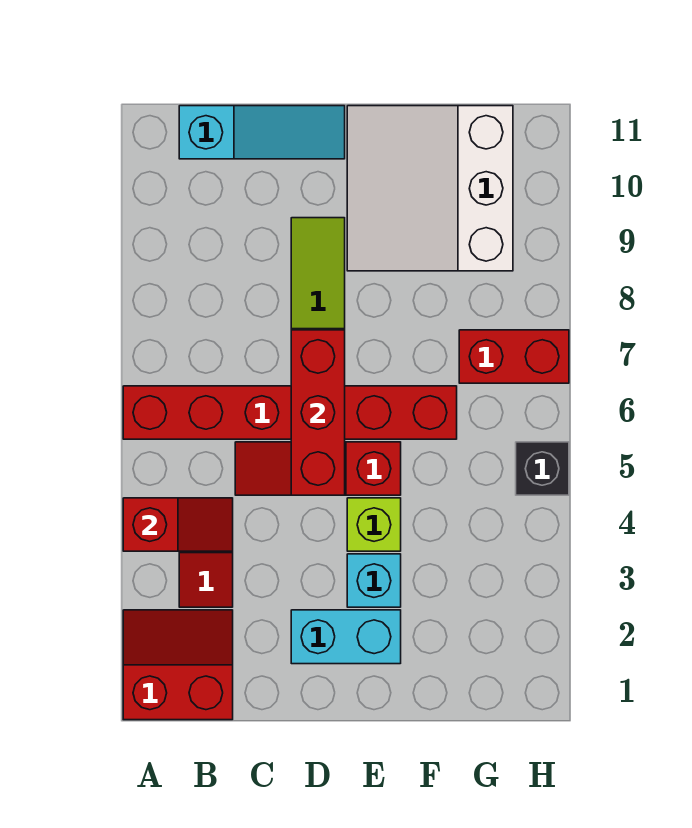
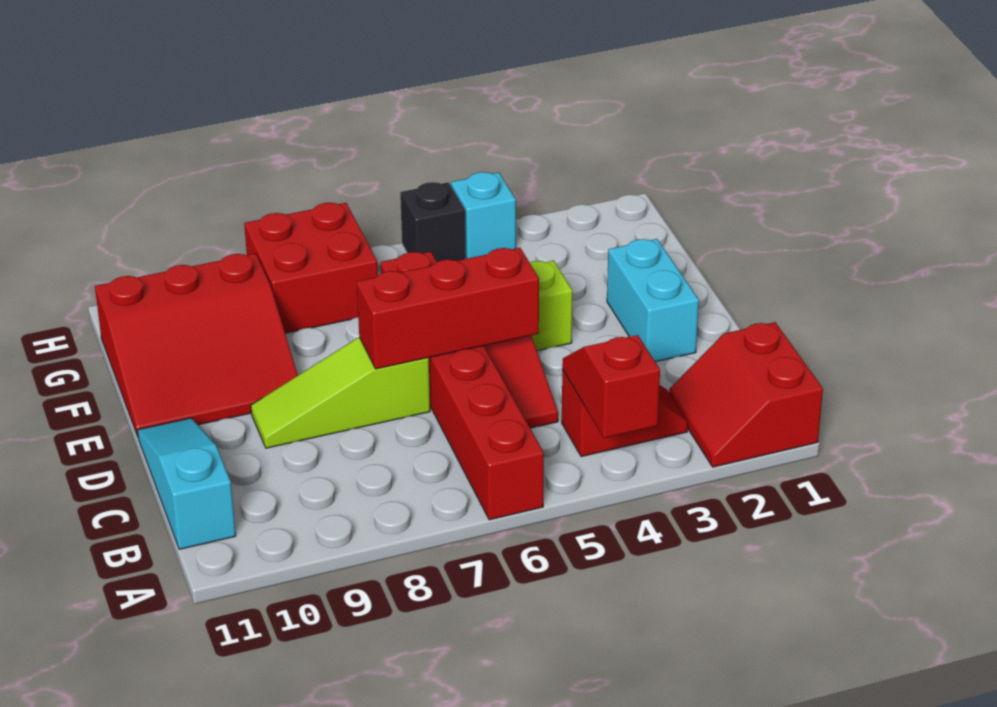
cyan 1x1 brick [347,554,401,607] -> cyan 1x1 brick moved to [451,172,516,259]
white 3x3 slope [347,106,513,271] -> red 3x3 slope [95,254,298,436]
red 1x2 brick [459,330,569,383] -> red 2x2 brick [244,203,378,333]

